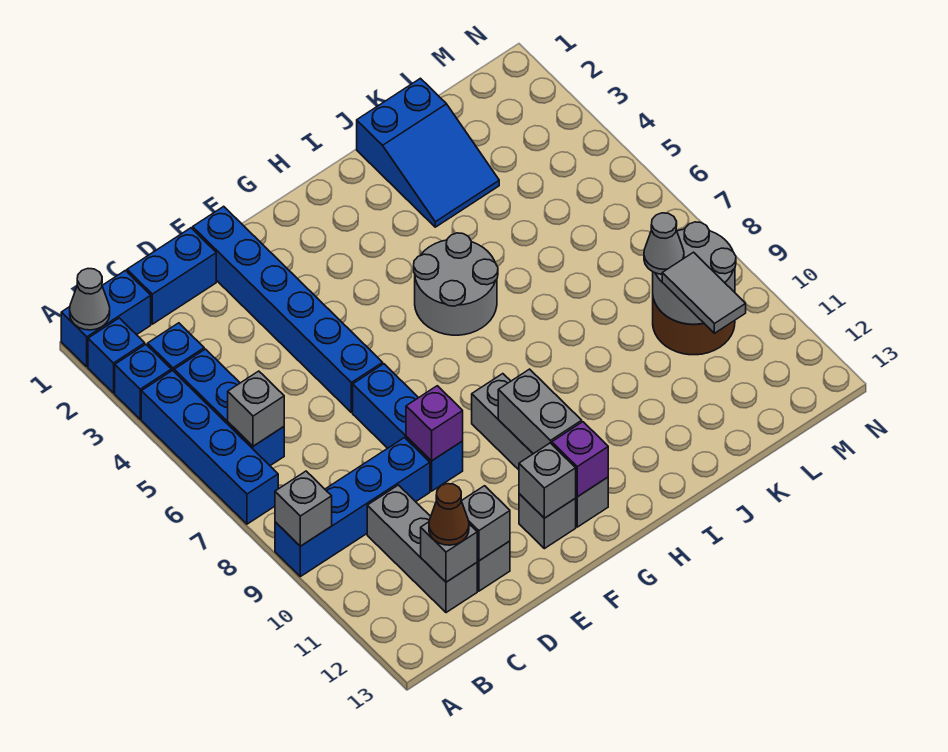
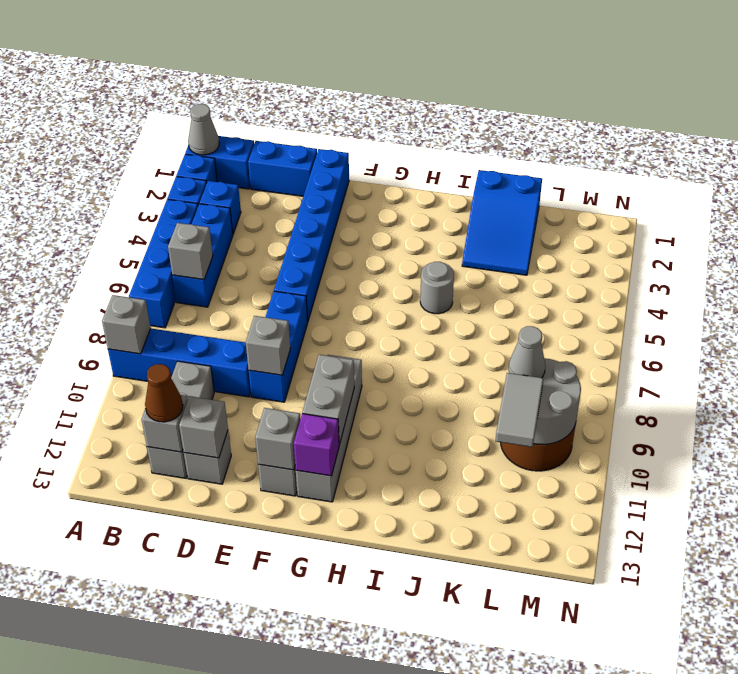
purple 1x1 brick [406,386,463,461] -> grey 1x1 brick [246,316,290,375]
grey 2x2 round brick [414,233,498,335] -> grey 1x1 round brick [420,262,454,314]

